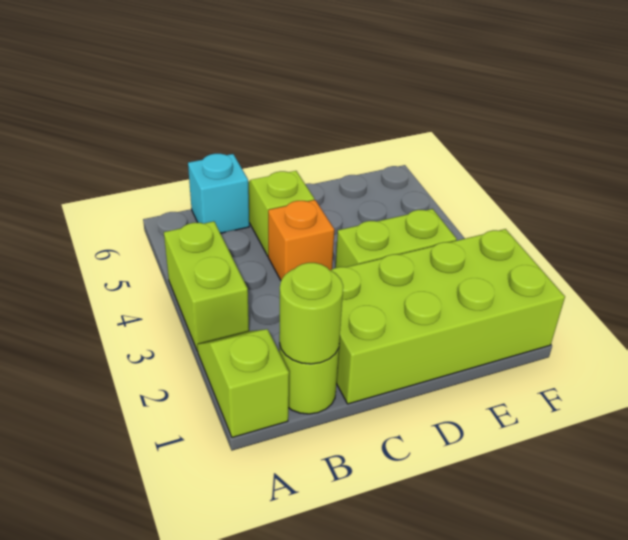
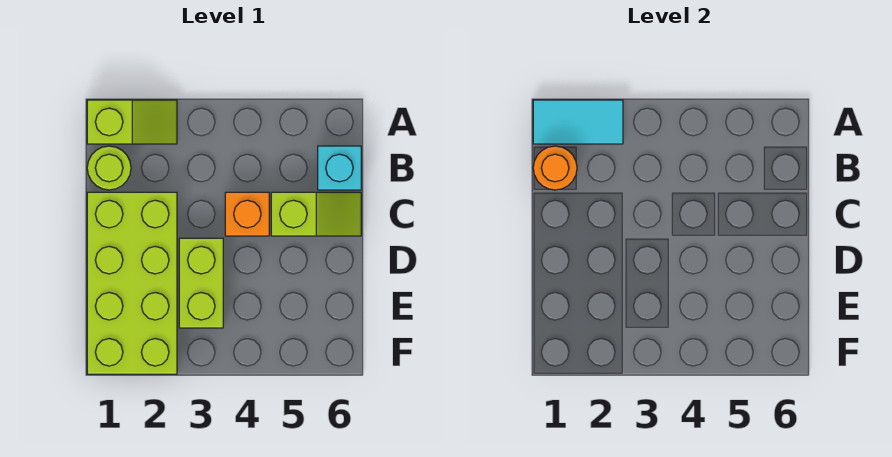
none -> cyan 1x2 tile [533,100,623,144]
lime 1x2 brick [164,221,249,351] -> none
lime 1x1 round brick [279,263,343,364] -> orange 1x1 round brick [533,146,577,190]

